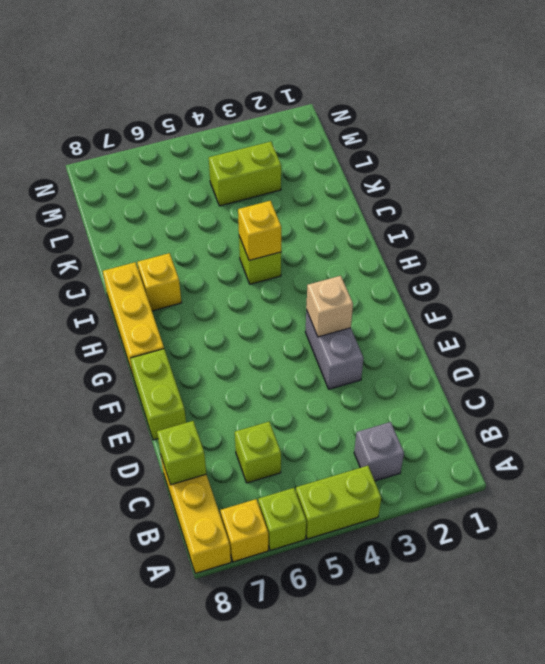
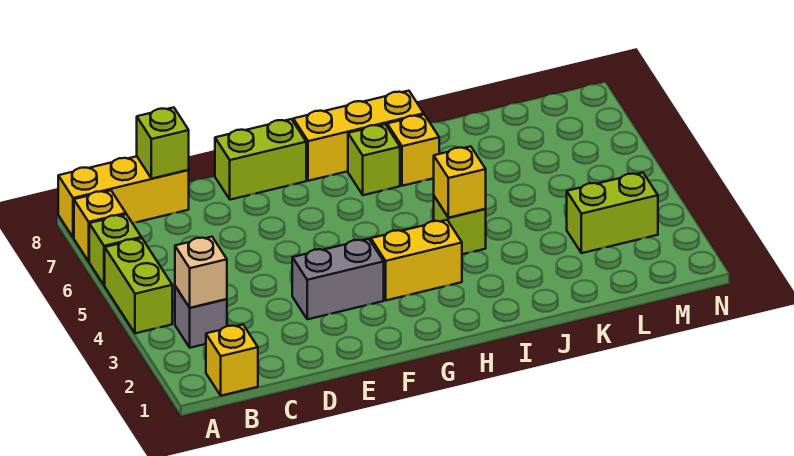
none -> yellow 1x1 brick [206,325,258,396]
lime 1x1 brick [235,422,281,483] -> lime 1x1 brick moved to [348,124,400,195]
tan 1x1 brick [306,276,353,337] -> tan 1x1 brick moved to [175,237,227,308]
none -> yellow 1x2 brick [371,220,462,300]
lime 1x2 brick [209,142,281,206] -> lime 1x2 brick turned to [567,173,658,253]

